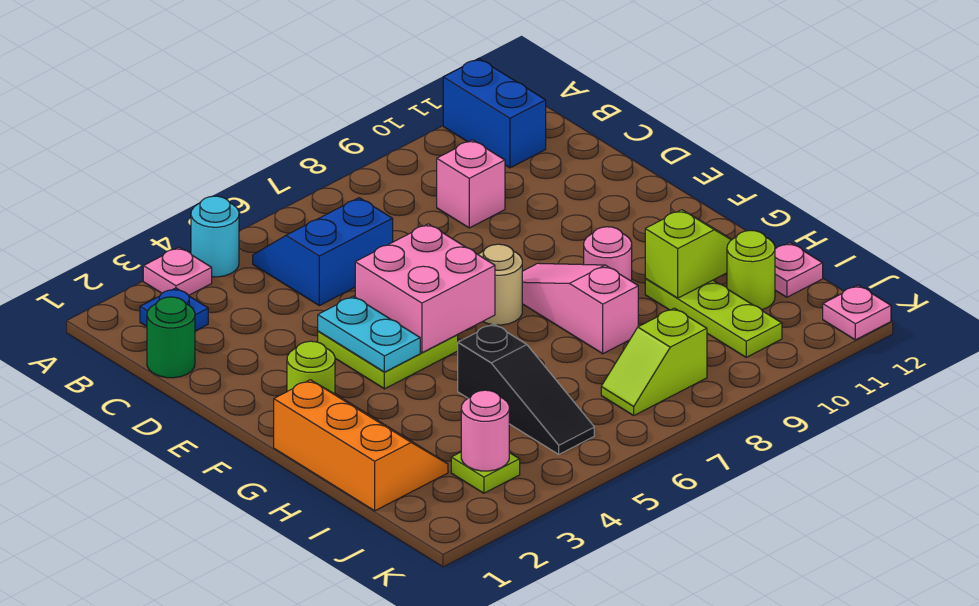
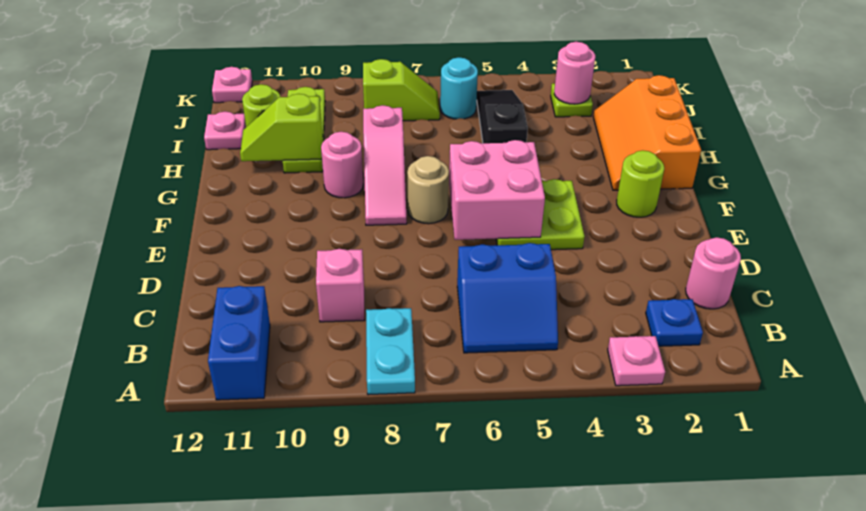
cyan 1x1 round brick [191,196,239,277] -> cyan 1x1 round brick moved to [440,57,478,119]
green 1x1 round brick [147,297,195,378] -> pink 1x1 round brick [686,237,741,309]
cyan 1x2 plate [318,296,420,372] -> cyan 1x2 plate moved to [366,308,415,395]

